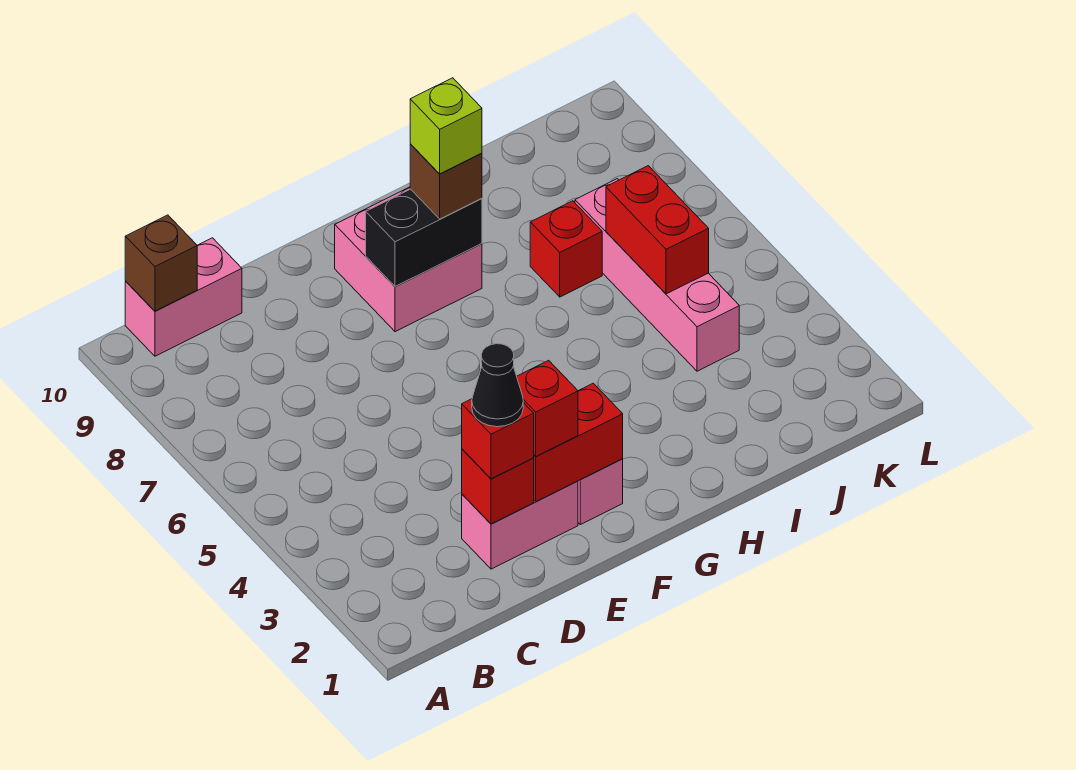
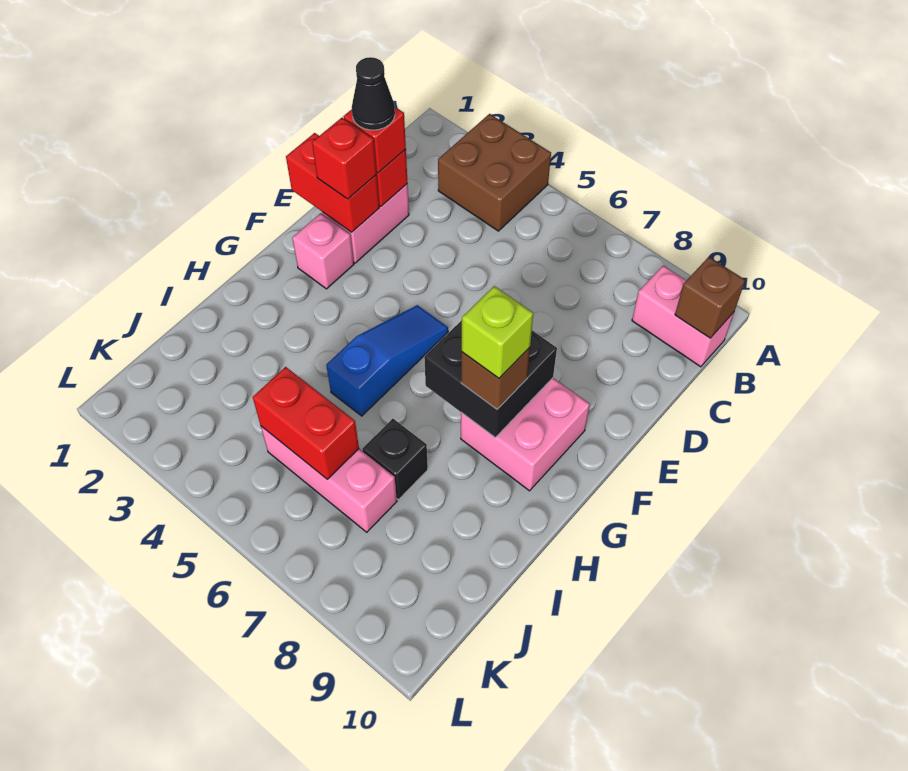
none -> brown 2x2 brick [438,114,551,231]
pink 1x2 brick [125,238,242,356] -> pink 1x2 brick turned to [632,266,734,367]
red 1x2 brick [534,383,623,501] -> red 1x2 brick turned to [286,133,379,232]
none -> blue 1x3 slope [326,305,448,416]
black 1x2 brick [366,189,482,286] -> black 2x2 brick [424,320,557,437]
red 1x1 brick [530,201,602,297] -> black 1x1 brick [362,419,428,500]
pink 1x4 brick [575,179,739,371] -> pink 1x3 brick [261,426,397,532]

